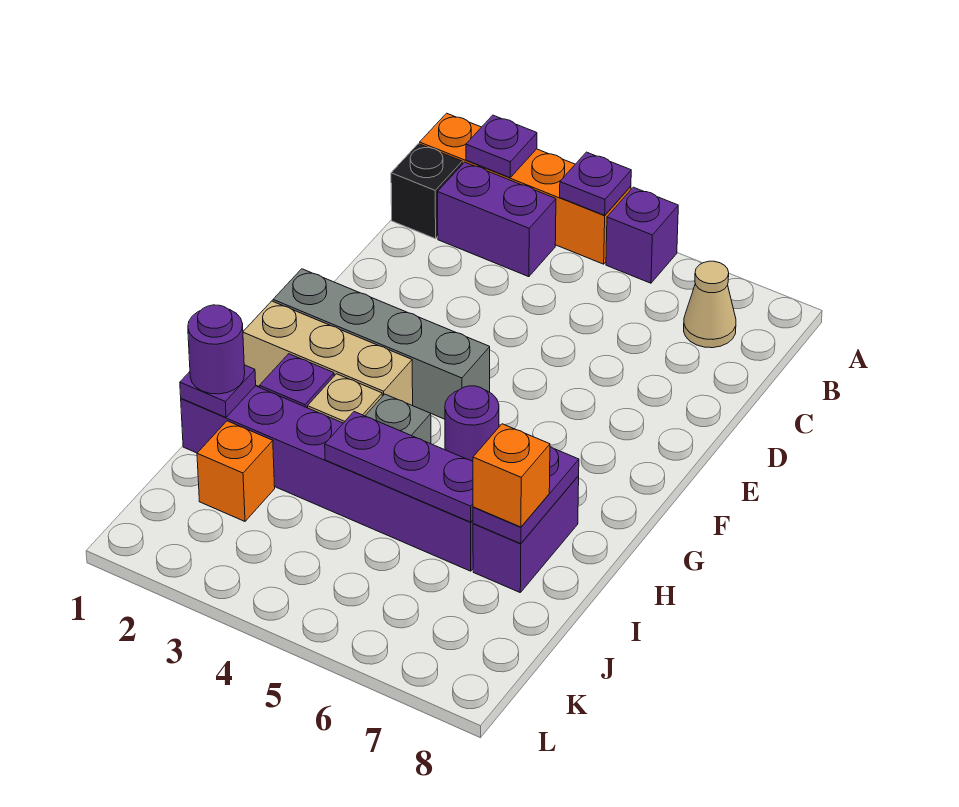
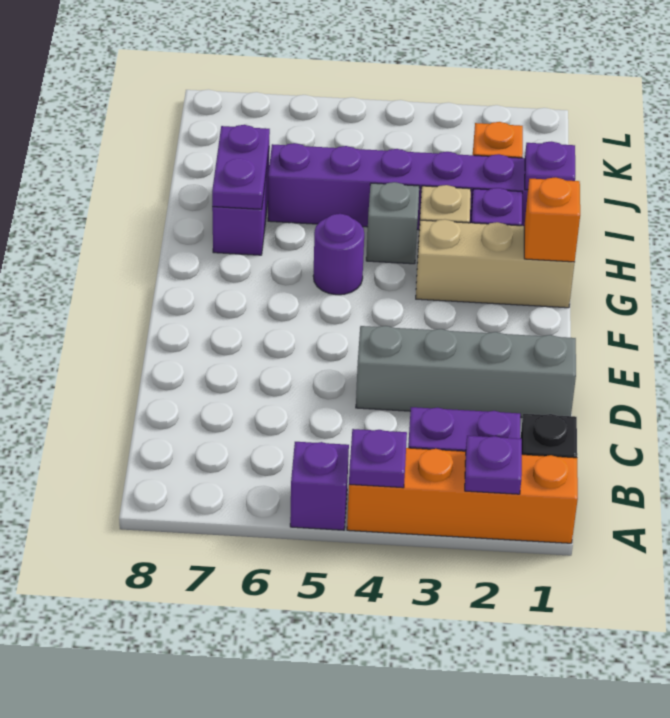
tan 1x1 cone [684,261,736,348] -> none
grey 1x4 brick [273,269,490,419] -> grey 1x4 brick moved to [356,326,576,418]
purple 1x1 round brick [188,305,245,394] -> none
purple 1x3 plate [325,412,473,522] -> none
orange 1x1 brick [473,424,550,527] -> orange 1x1 brick moved to [524,177,580,262]

